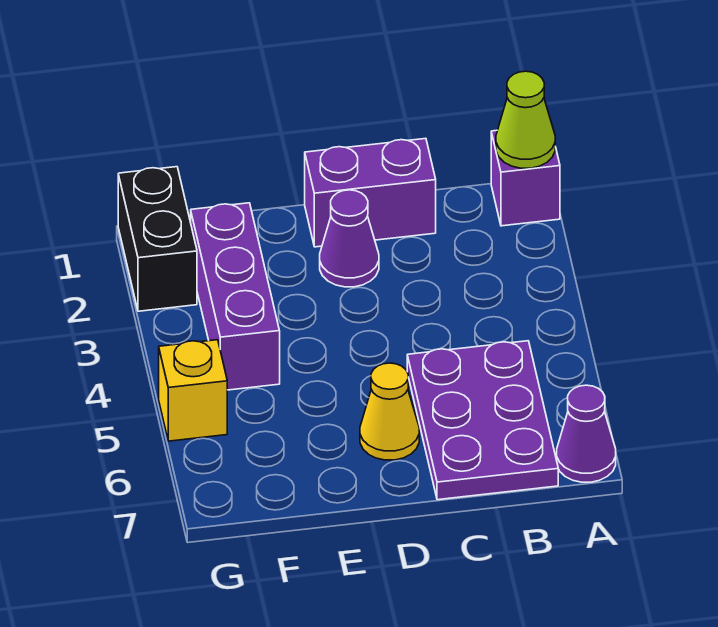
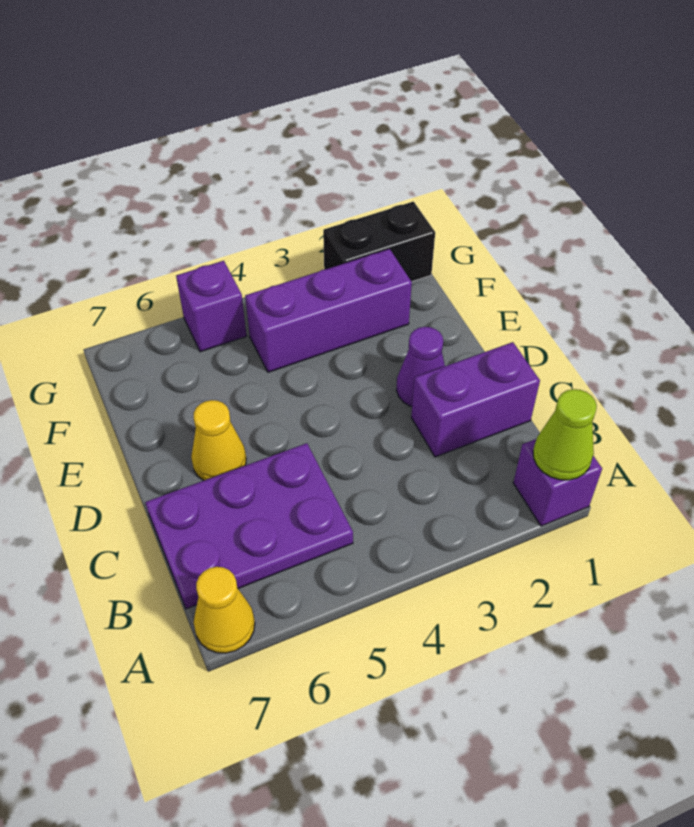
purple 1x1 cone [557,385,616,482] -> yellow 1x1 cone [194,567,255,653]
purple 1x2 brick [305,138,436,247] -> purple 1x2 brick turned to [411,342,540,457]
yellow 1x1 brick [159,340,227,441] -> purple 1x1 brick [176,261,247,352]

